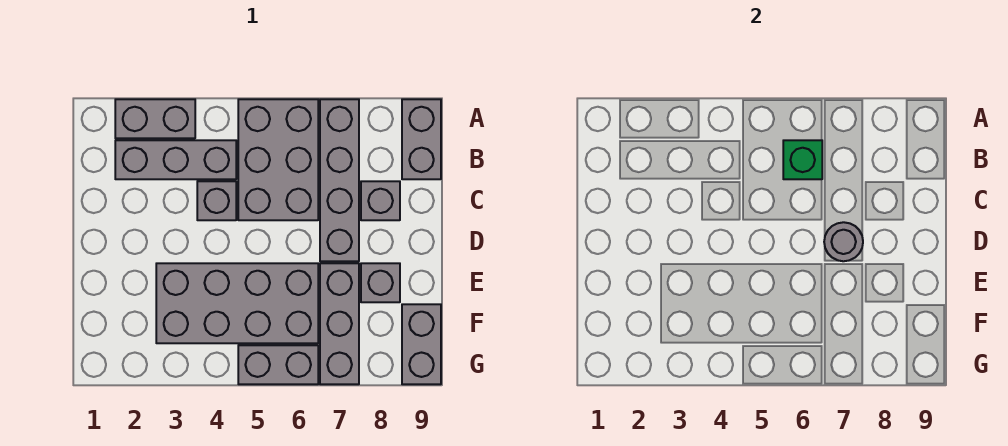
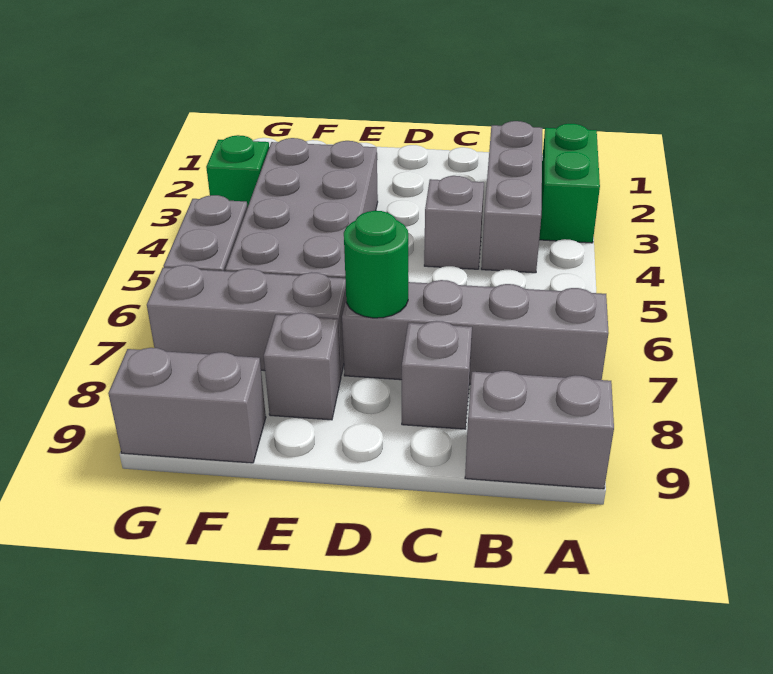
grey 1x2 brick [115,99,195,138] -> green 1x2 brick [539,124,600,243]
grey 2x3 brick [238,99,318,220] -> none
green 1x1 brick [783,140,822,179] -> green 1x1 brick moved to [206,135,269,207]
grey 1x1 round brick [824,222,863,261] -> green 1x1 round brick [344,211,408,318]

